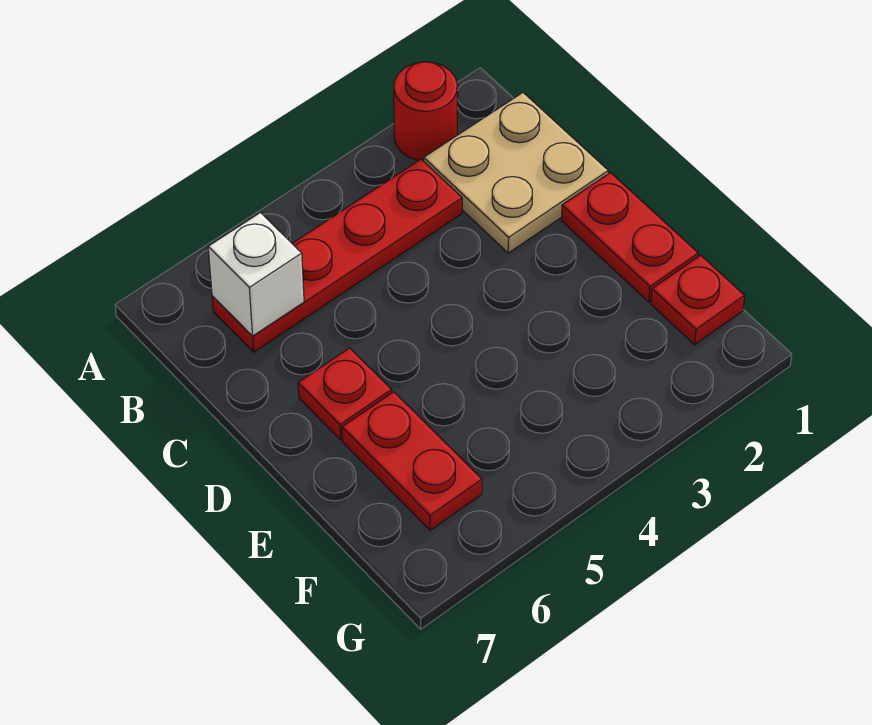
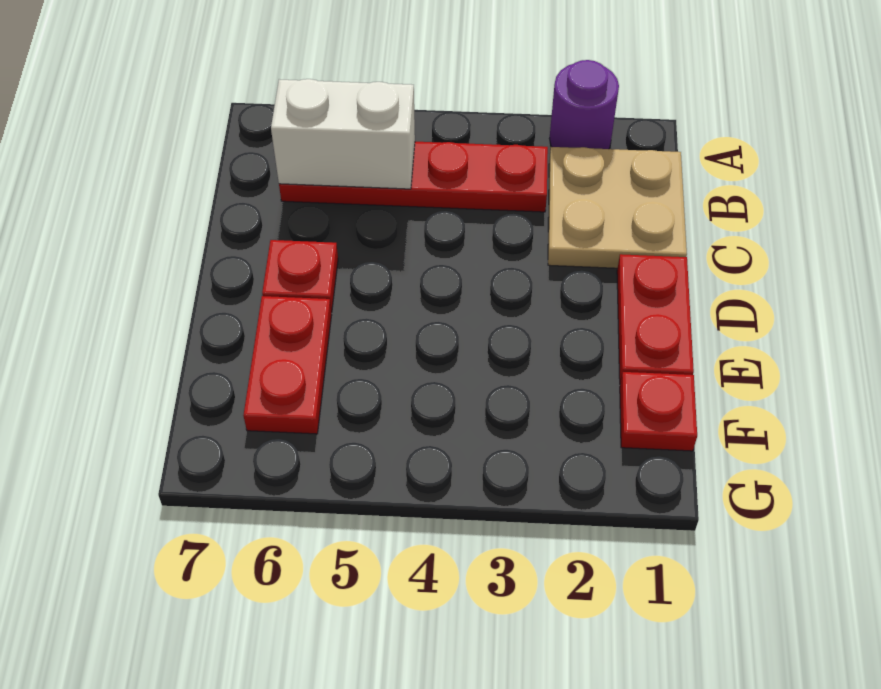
red 1x1 round brick [394,62,458,161] -> purple 1x1 round brick [550,60,619,149]
white 1x1 brick [208,213,304,336] -> white 1x2 brick [271,79,415,189]

